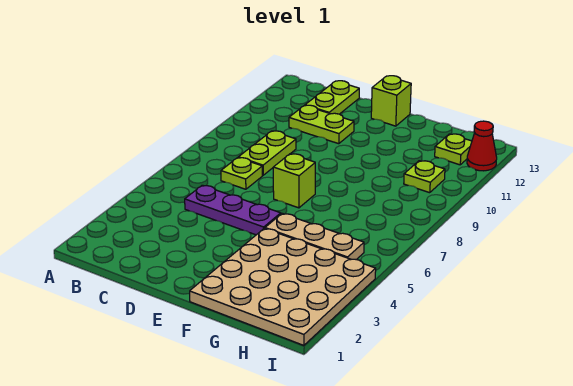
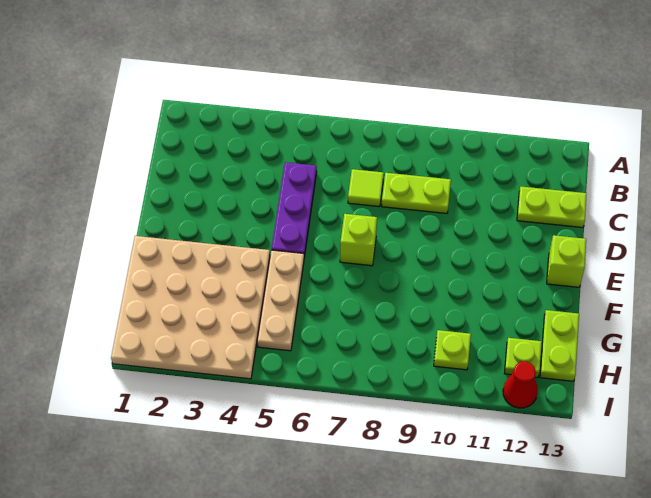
lime 1x1 plate [221,158,262,189] -> lime 1x1 tile [348,169,384,207]
lime 1x2 plate [289,105,354,144] -> lime 1x2 plate moved to [540,310,579,381]

